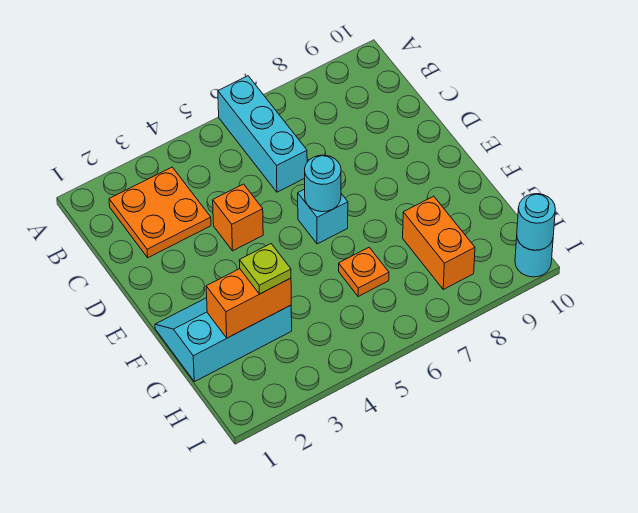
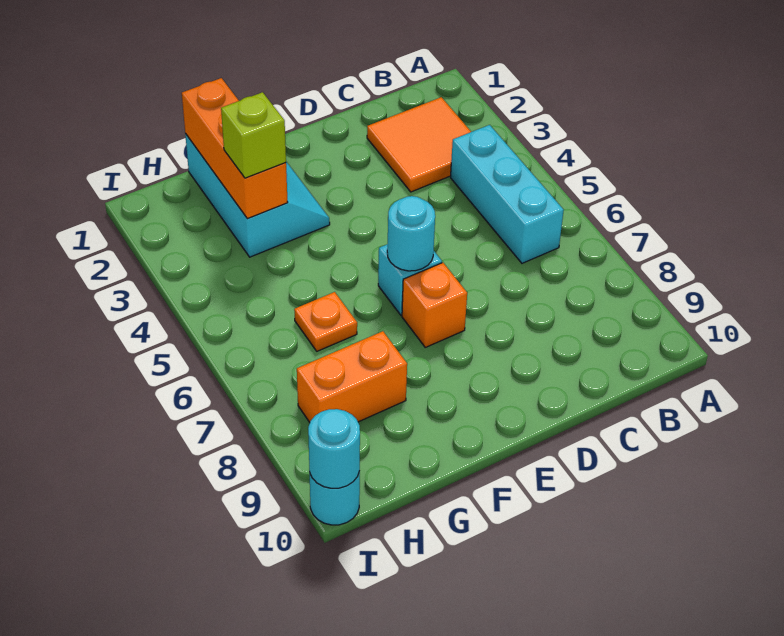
cyan 1x3 brick [218,76,307,192] -> cyan 1x3 brick turned to [451,125,564,263]
orange 2x2 plate [109,167,211,258] -> orange 2x2 tile [367,97,471,192]
orange 1x1 brick [213,184,263,251] -> orange 1x1 brick moved to [402,263,467,347]
orange 1x2 brick [206,269,291,338] -> orange 1x3 brick [182,78,288,219]
lime 1x1 plate [239,244,291,294] -> lime 1x1 brick [221,92,286,178]

